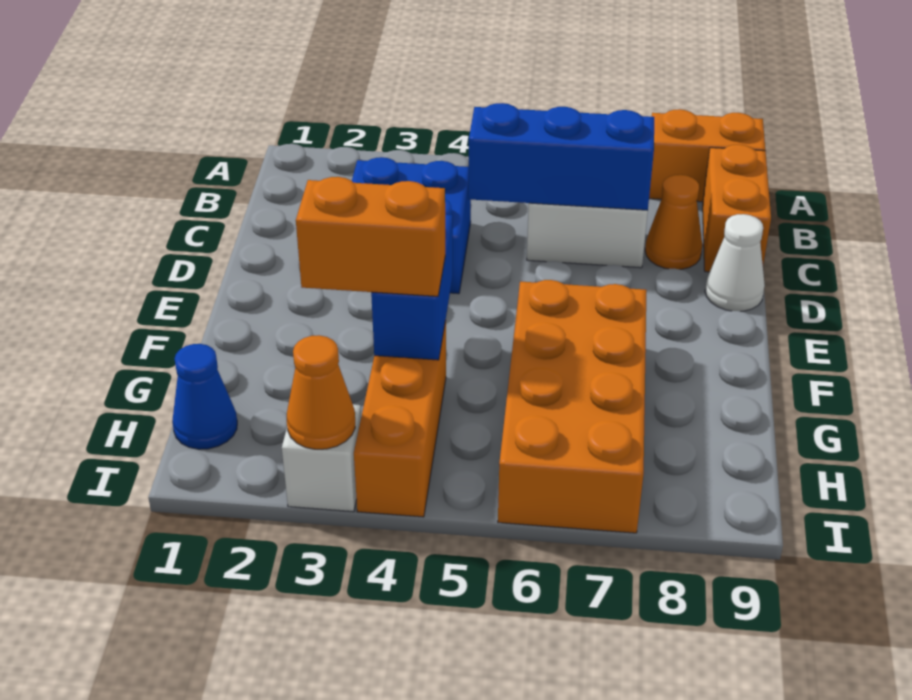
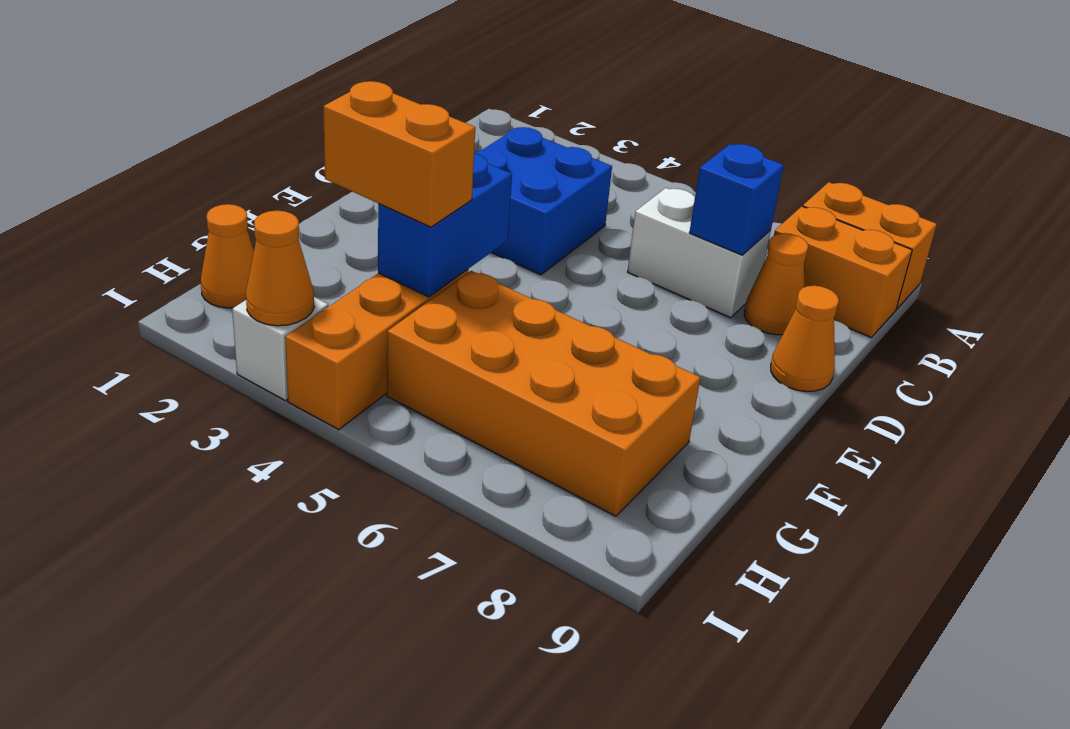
orange 1x2 brick [703,145,771,272] -> orange 1x2 brick turned to [774,206,912,337]
blue 1x3 brick [468,103,654,210] -> blue 1x1 brick [689,144,784,255]
white 1x1 cone [705,214,765,311] -> orange 1x1 cone [771,286,839,392]
orange 2x4 brick [498,280,647,533] -> orange 2x4 brick turned to [387,271,700,516]
blue 1x1 cone [172,344,237,449] -> orange 1x1 cone [201,204,254,308]

